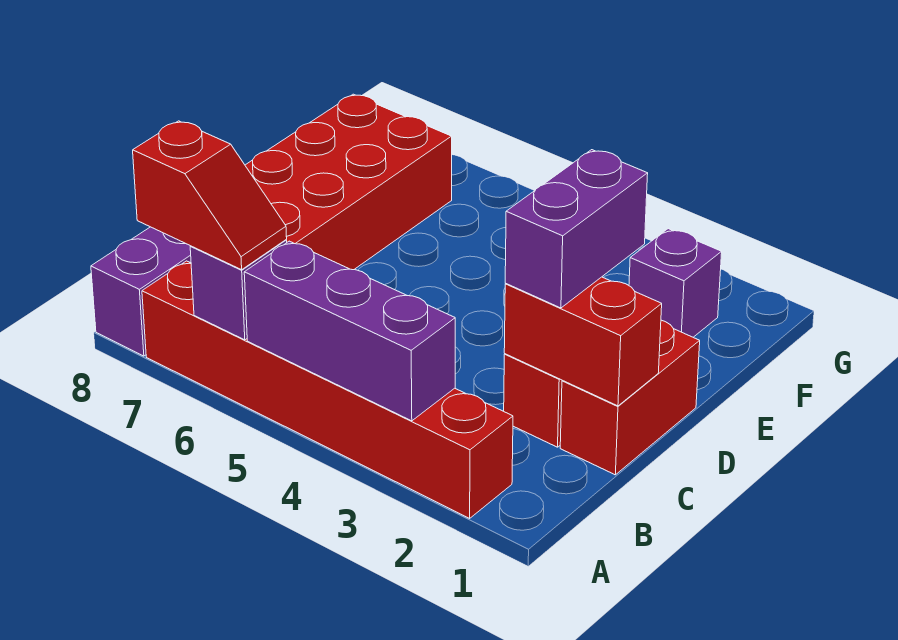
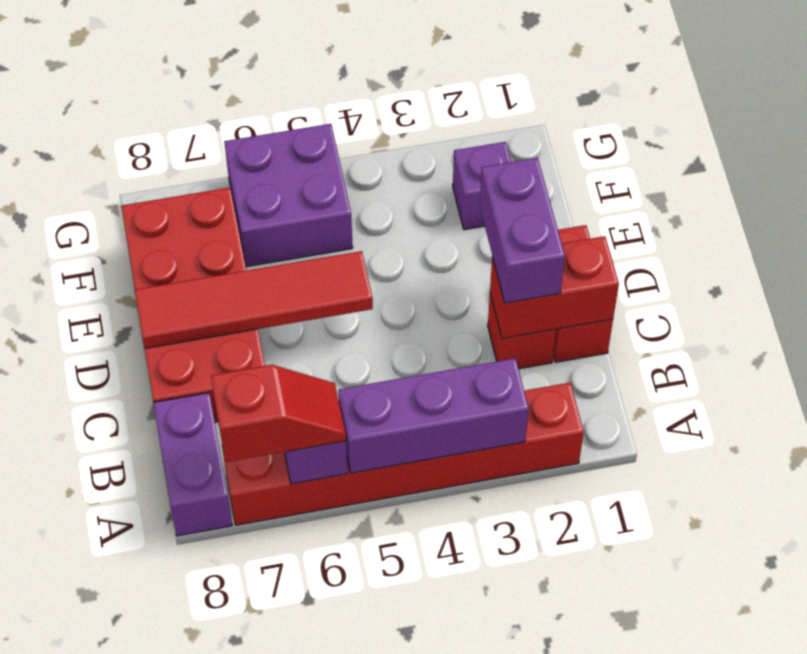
none -> red 1x4 tile [135,251,373,349]
none -> purple 2x2 brick [224,124,353,267]

